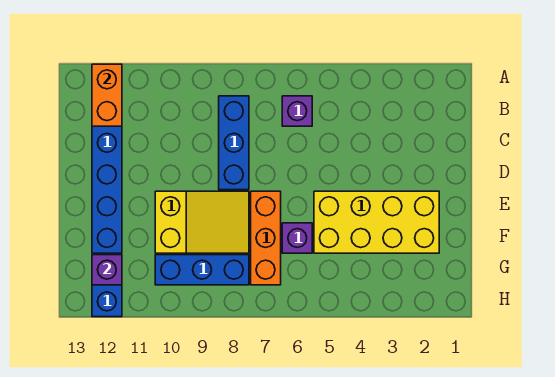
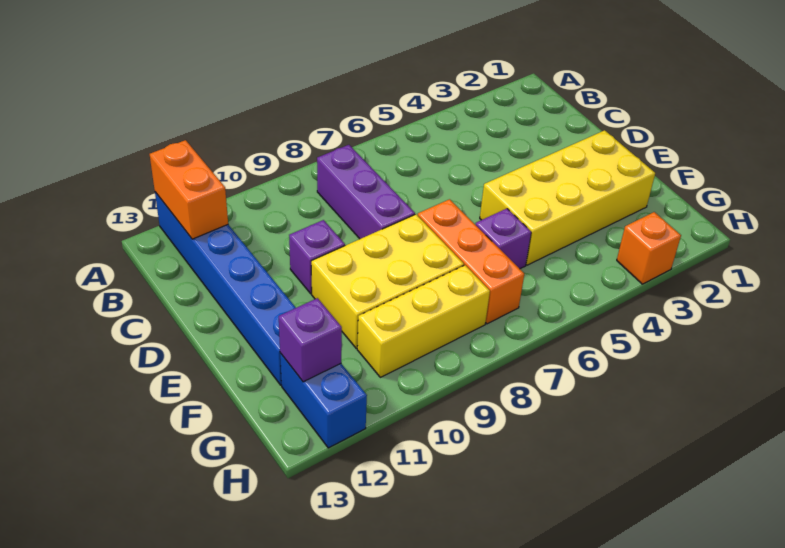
purple 1x1 brick [282,96,312,126] -> purple 1x1 brick moved to [289,220,345,294]
blue 1x3 brick [219,96,249,190] -> purple 1x3 brick [317,145,415,239]
yellow 2x3 slope [155,191,249,253] -> yellow 2x3 brick [311,214,464,348]
blue 1x3 brick [155,255,249,285] -> yellow 1x3 brick [357,265,490,377]
none -> orange 1x1 brick [617,212,681,284]

